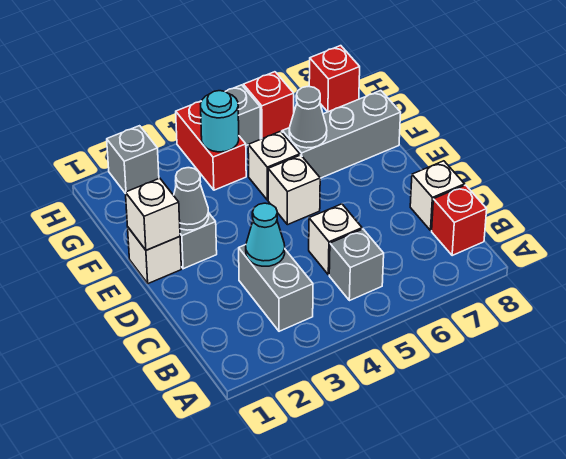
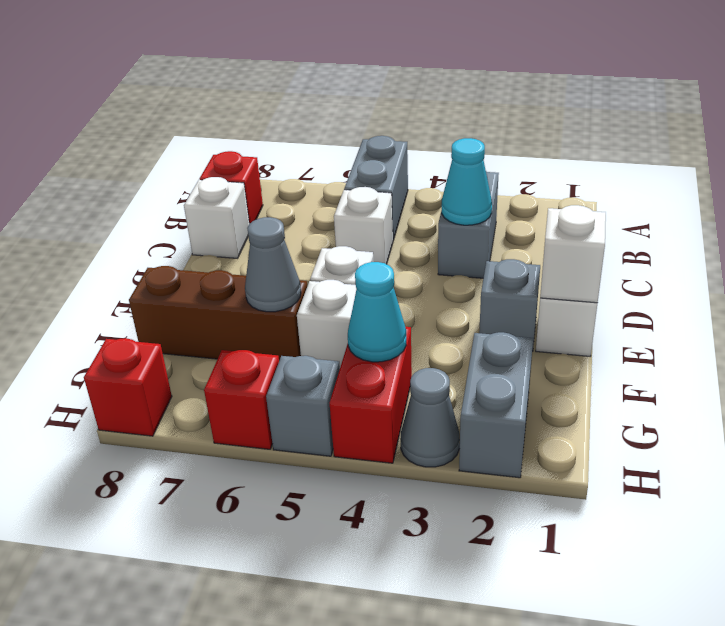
grey 1x1 brick [329,229,384,301] -> grey 1x2 brick [344,136,408,240]
grey 1x1 cone [174,168,209,230] -> grey 1x1 cone moved to [400,368,460,467]
grey 1x3 brick [282,91,401,178] -> brown 1x3 brick [129,266,307,361]
cyan 1x1 round brick [201,91,239,152] -> cyan 1x1 cone [348,262,406,362]
grey 1x1 brick [107,126,159,192] -> grey 1x2 brick [459,332,533,478]

